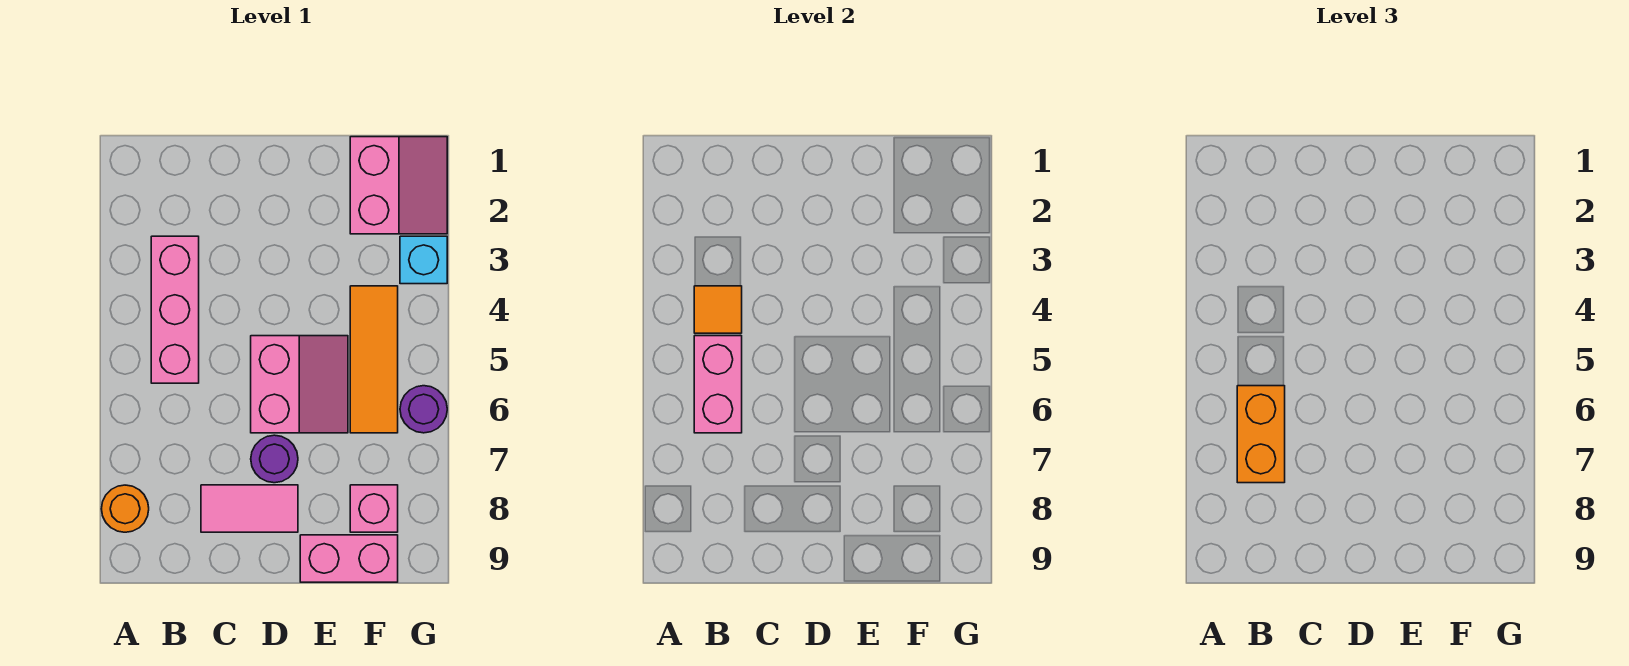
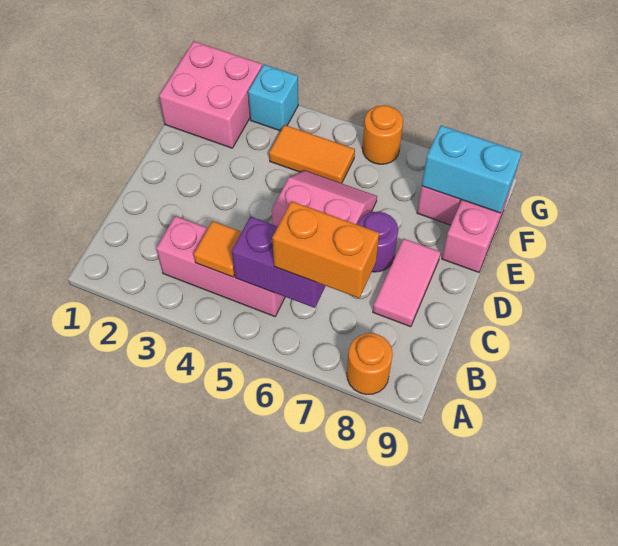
pink 1x2 brick [694,336,742,433] -> purple 1x2 brick [232,217,325,308]
pink 2x2 slope [350,137,447,234] -> pink 2x2 brick [159,41,262,148]
orange 1x3 tile [350,286,398,433] -> orange 1x2 tile [269,125,355,183]
none -> cyan 1x2 brick [422,126,522,213]
purple 1x1 round brick [400,386,447,433] -> orange 1x1 round brick [362,105,403,164]

